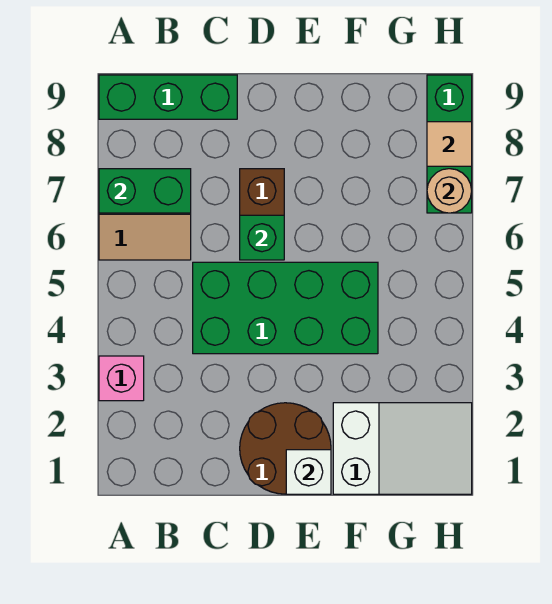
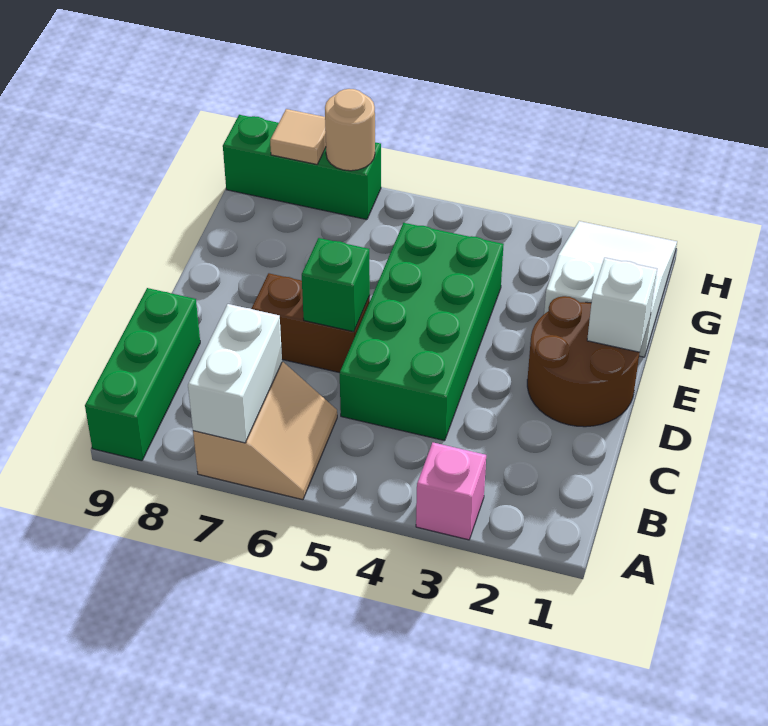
green 1x2 brick [99,169,191,213] -> white 1x2 brick [188,304,282,443]

